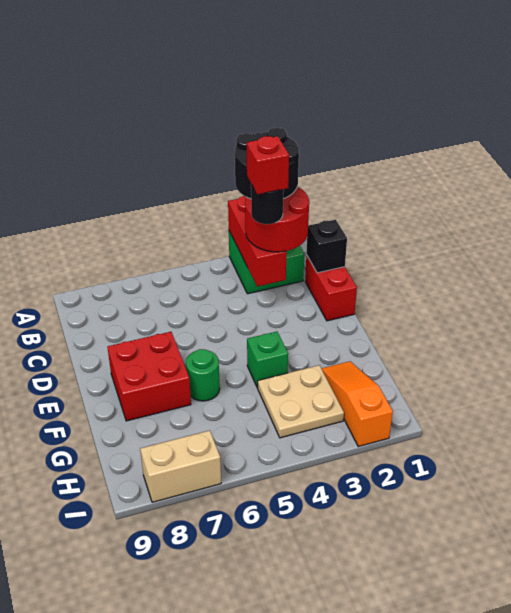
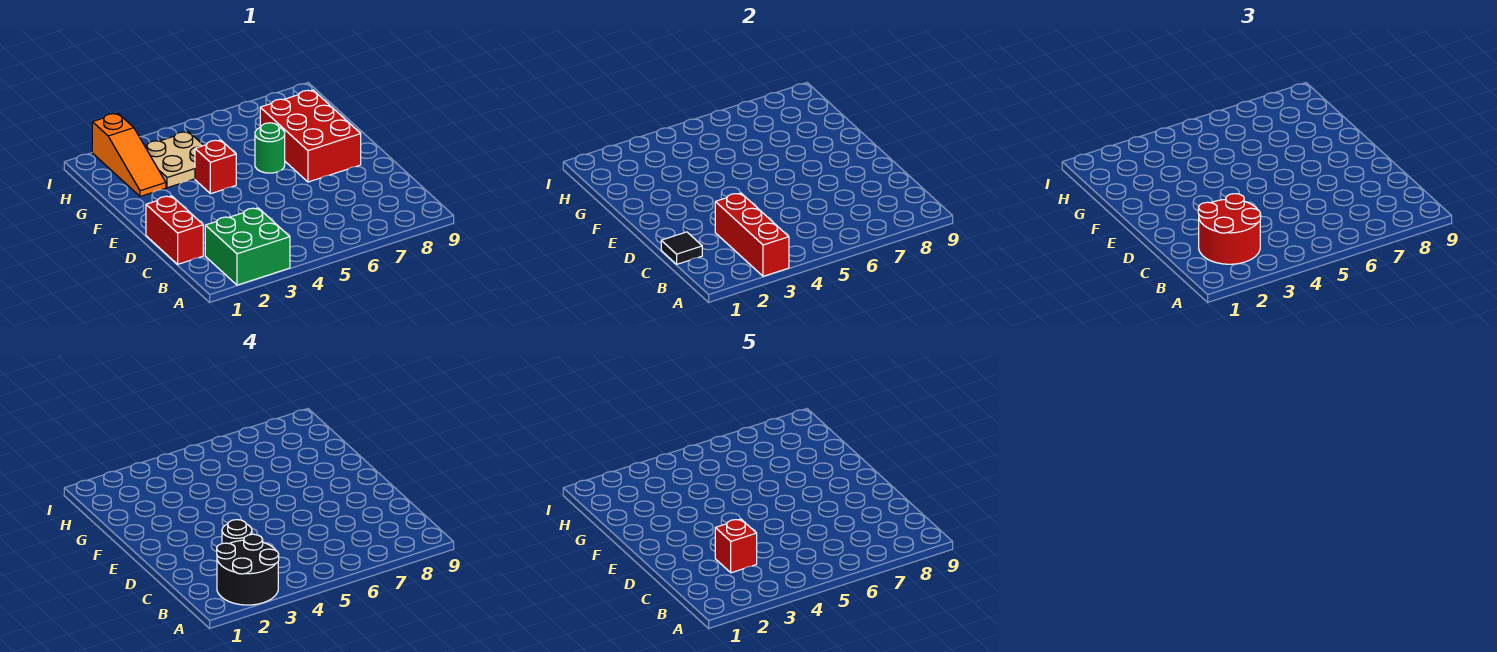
black 1x1 brick [306,220,347,273] -> black 1x1 tile [661,232,702,264]
red 2x2 brick [107,332,191,421] -> red 2x3 brick [260,90,361,182]
green 1x1 brick [247,332,288,388] -> red 1x1 brick [195,140,236,194]
tan 1x2 brick [140,430,221,502] -> none

